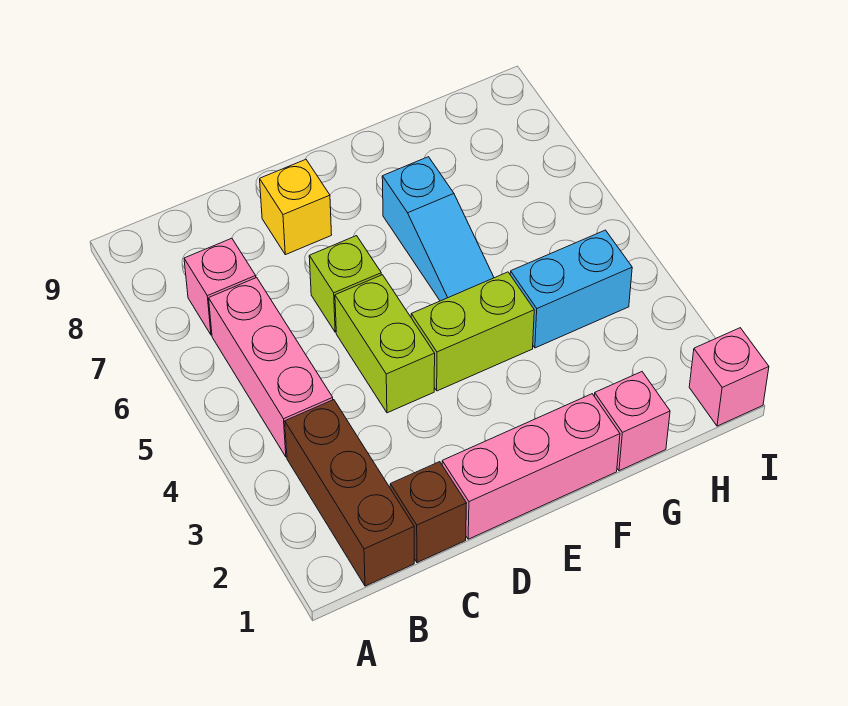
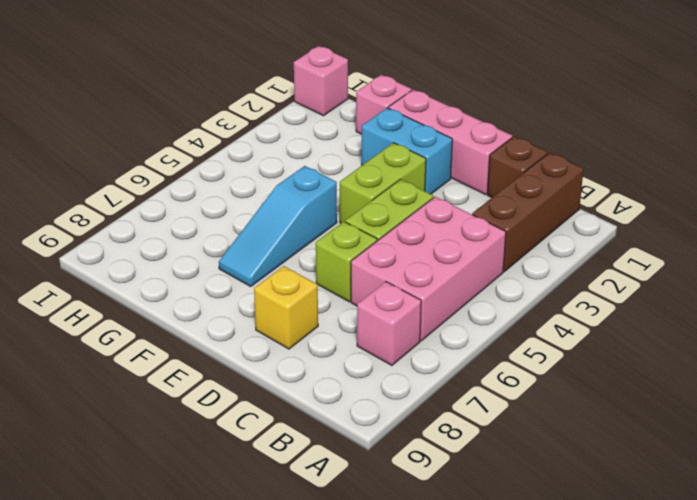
pink 1x3 brick [209,278,333,457] -> pink 2x3 brick [351,197,506,341]
lime 1x2 brick [411,272,534,391] -> lime 1x2 brick turned to [340,143,426,223]
cyan 1x3 slope [382,157,494,301] -> cyan 1x3 slope turned to [219,166,337,286]
cyan 1x2 brick [510,230,632,348] -> cyan 1x2 brick moved to [362,108,452,194]

